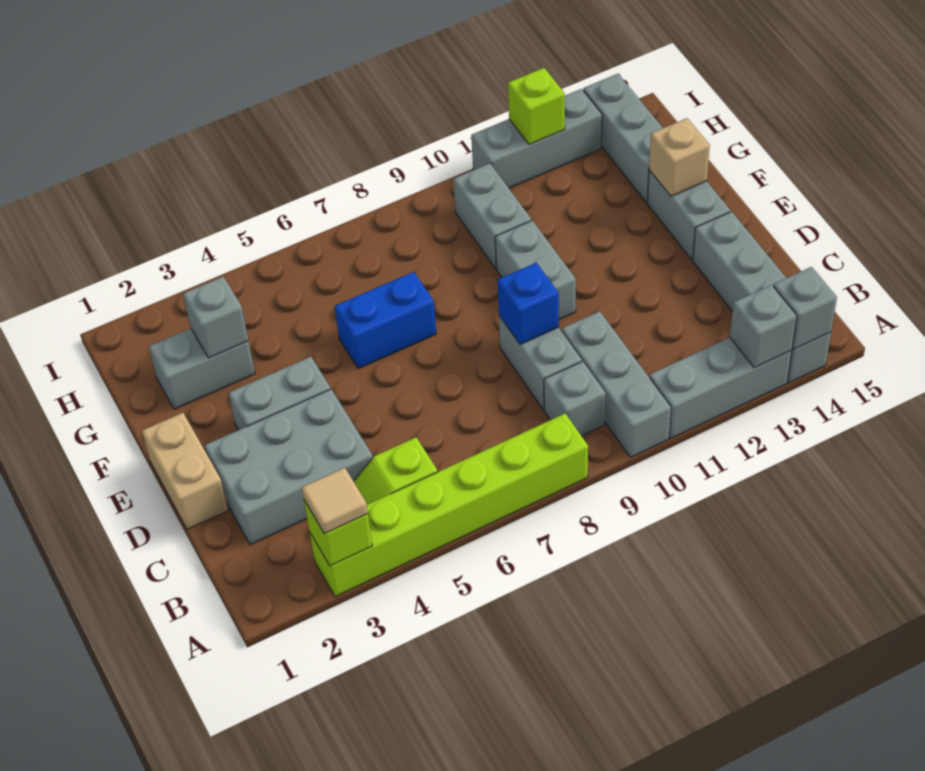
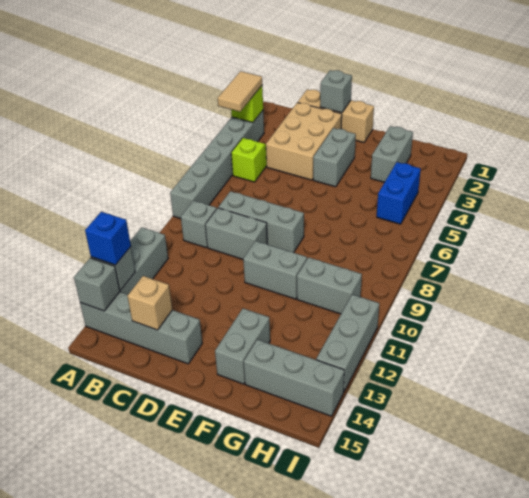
lime 1x6 brick [310,414,588,597] -> grey 1x6 brick [170,111,264,219]
tan 1x1 tile [302,468,368,534] -> tan 1x2 tile [218,71,262,112]
grey 1x3 brick [562,311,671,457] -> grey 1x3 brick moved to [218,191,304,253]
grey 2x3 brick [205,389,373,545] -> tan 2x3 brick [266,102,342,180]
tan 1x2 brick [142,413,228,529] -> tan 1x3 brick [298,89,374,142]
blue 1x1 brick [497,263,559,344] -> blue 1x1 brick moved to [85,212,131,265]
grey 1x2 brick [647,170,731,260] -> grey 1x2 brick turned to [215,308,270,384]
blue 1x2 brick [335,272,436,369] -> blue 1x2 brick moved to [377,162,421,224]
tan 1x1 brick [649,118,710,196] -> tan 1x1 brick moved to [127,276,172,330]
grey 1x1 brick [183,277,248,358] -> grey 1x1 brick moved to [320,70,352,113]
lime 1x1 brick [508,68,565,144] -> none

